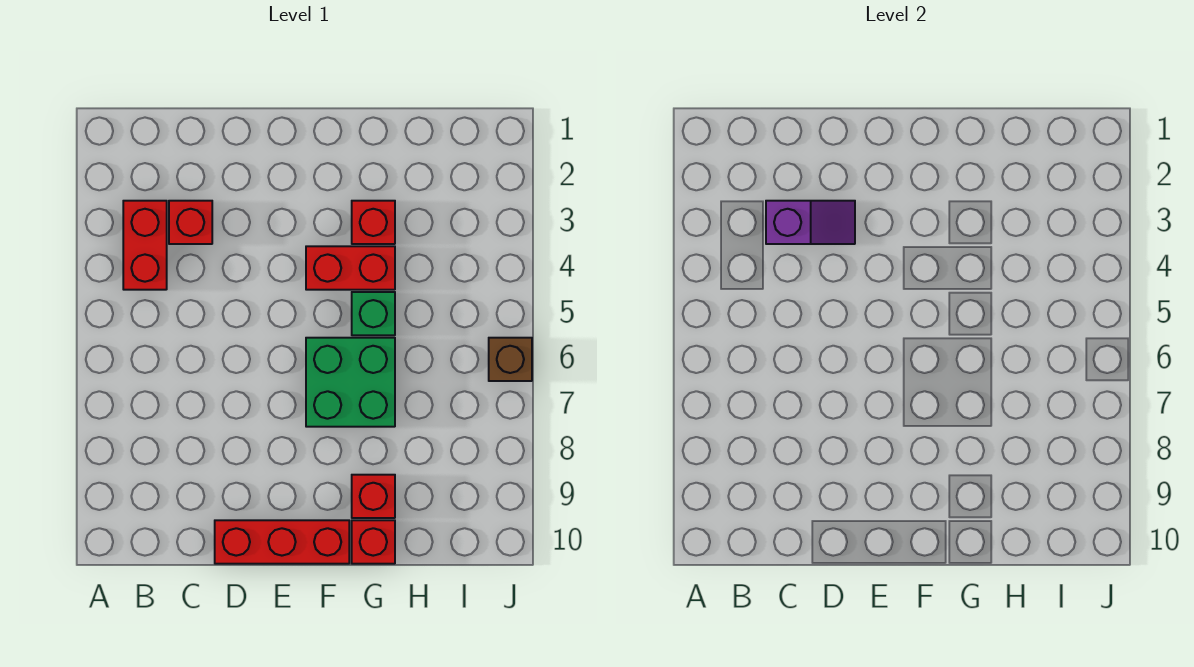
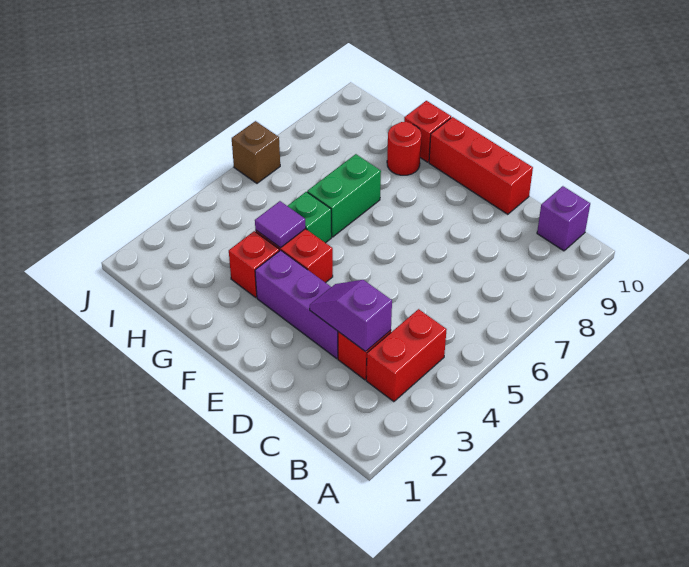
none -> purple 1x1 brick [537,186,590,251]
none -> purple 1x3 brick [255,250,338,358]
green 2x2 brick [306,338,395,427] -> green 1x2 brick [307,154,381,237]
none -> purple 1x1 tile [255,201,306,248]
red 1x1 brick [352,475,395,518] -> red 1x1 round brick [387,122,421,175]

